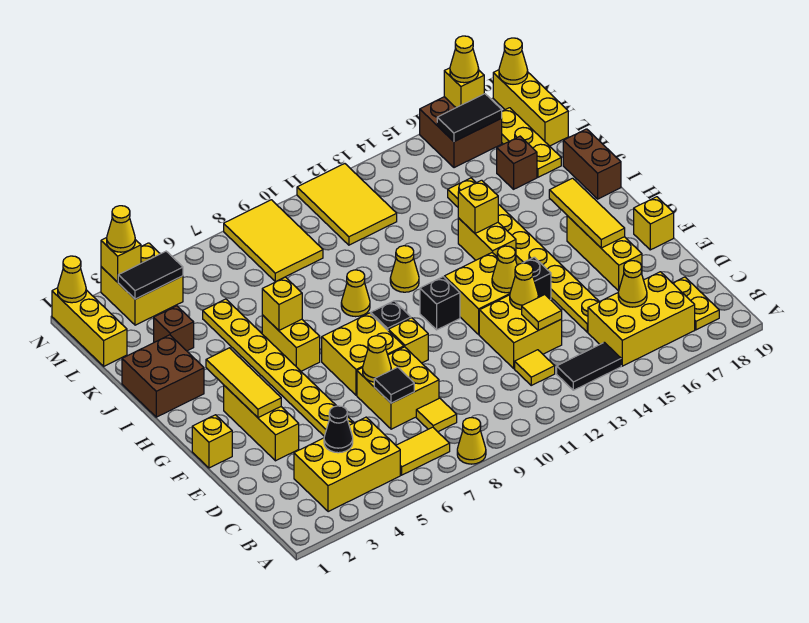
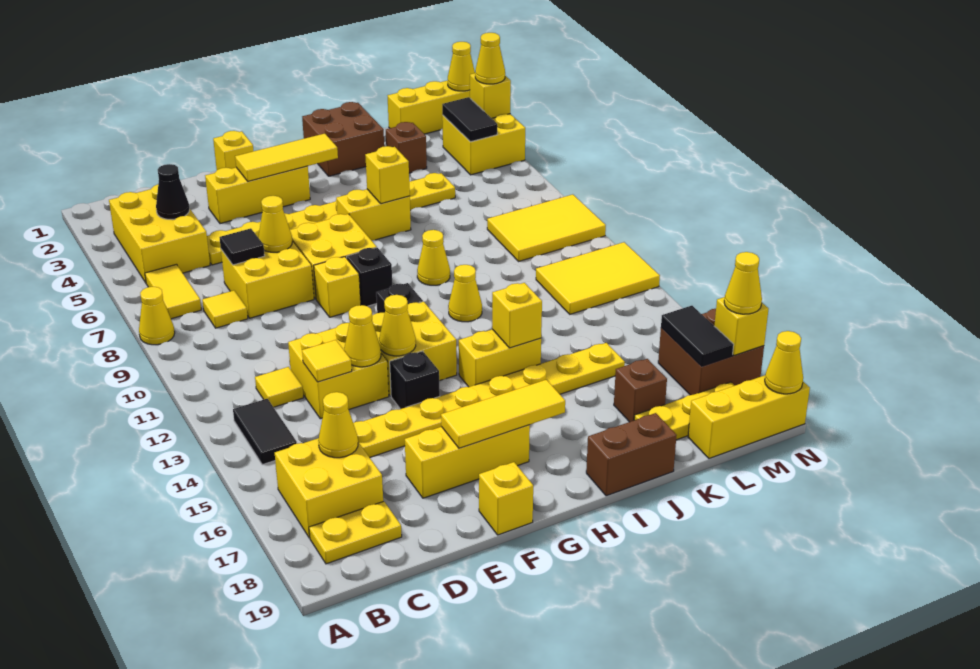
yellow 2x3 brick [588,272,695,366] -> yellow 2x2 brick [275,438,383,538]

